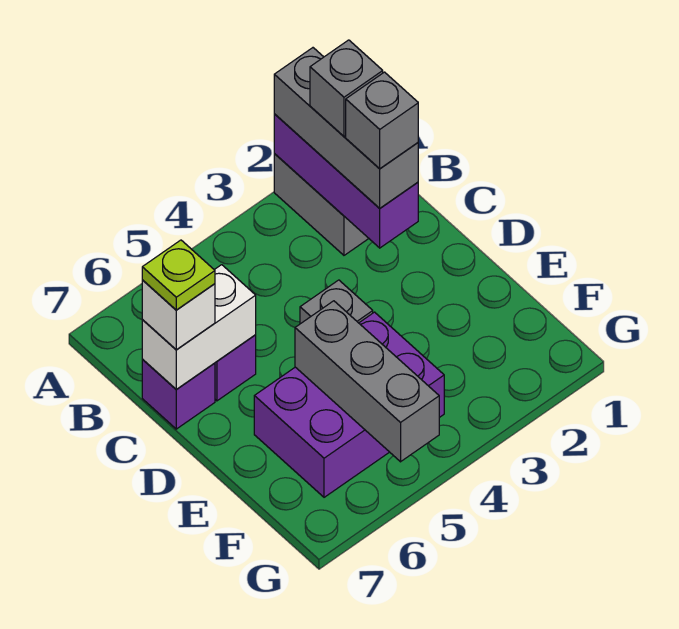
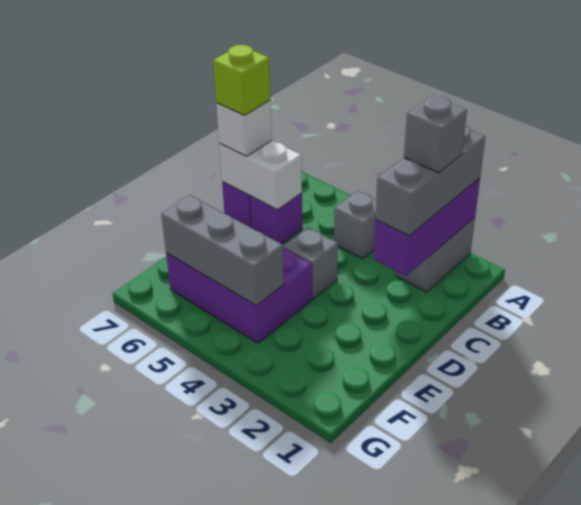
grey 1x1 brick [346,72,418,169] -> grey 1x1 brick moved to [334,191,376,259]
lime 1x1 plate [142,240,215,310] -> lime 1x1 brick [213,45,270,115]
grey 1x3 brick [295,301,439,462] -> grey 1x3 brick turned to [161,195,284,306]

